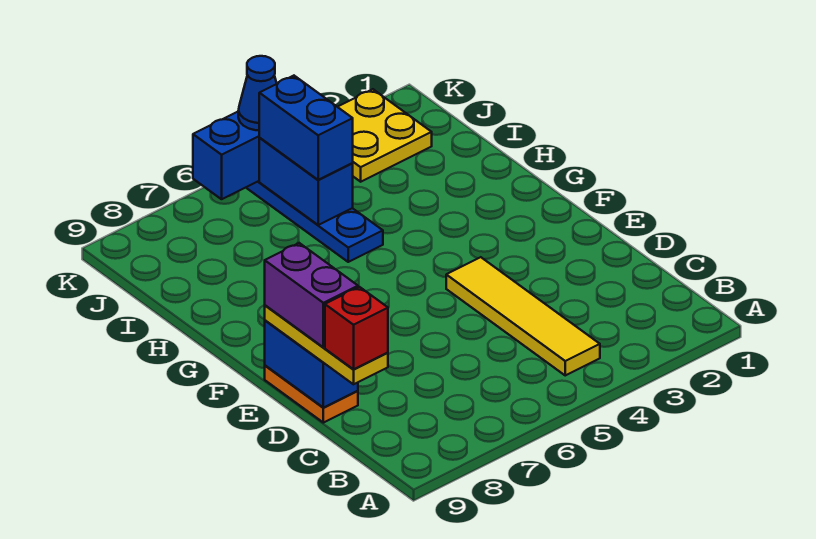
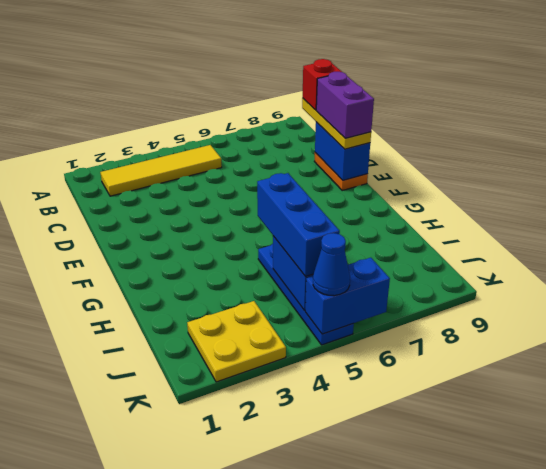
yellow 1x4 tile [446,257,600,375] -> yellow 1x4 tile turned to [100,145,222,196]
blue 1x2 brick [259,76,353,180] -> blue 1x3 brick [257,173,340,277]

